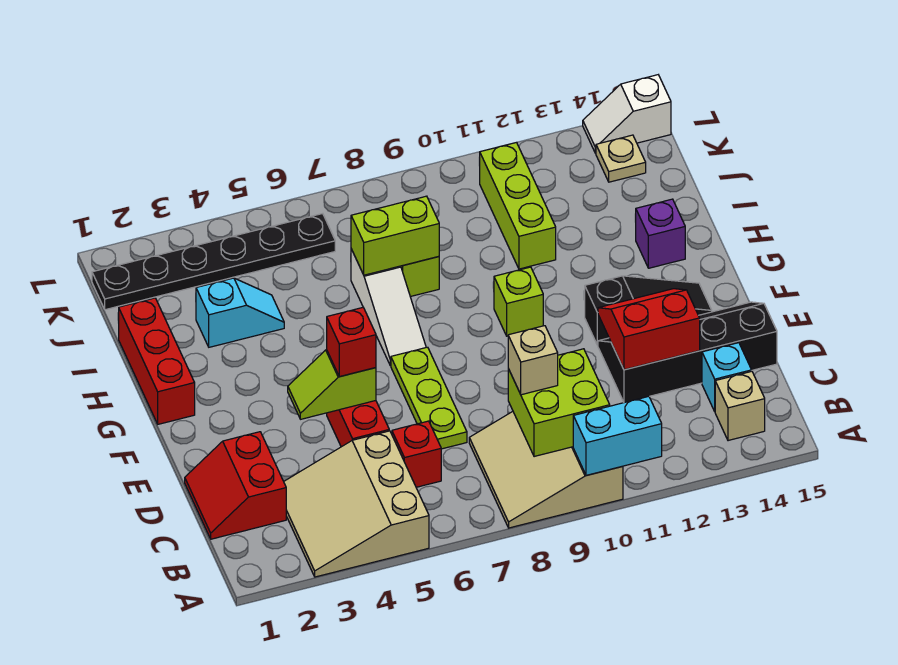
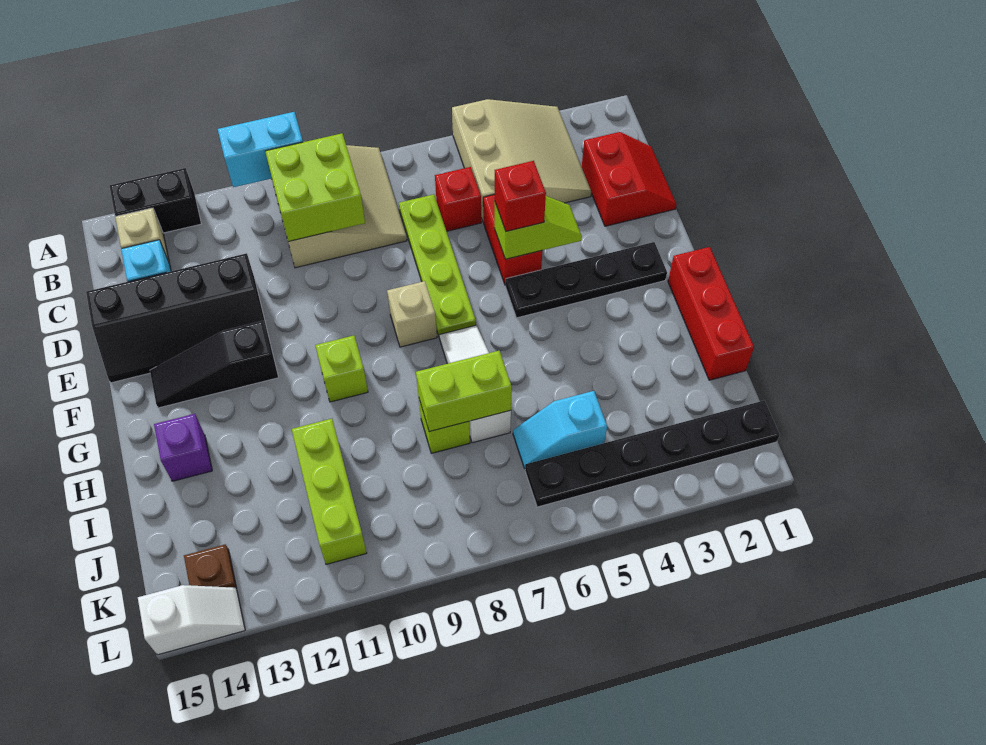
none -> black 1x2 brick [110,168,201,233]
tan 1x1 brick [508,326,558,395] -> tan 1x1 brick moved to [387,281,437,347]
lime 1x3 plate [391,347,467,449] -> lime 1x4 plate [399,194,476,336]
red 2x2 slope [598,289,700,370] -> none
none -> black 1x4 plate [506,242,667,318]
cyan 1x2 slope [196,278,284,347] -> cyan 1x2 slope moved to [513,391,607,469]
tan 1x1 plate [596,135,646,182] -> brown 1x1 plate [184,544,237,589]

